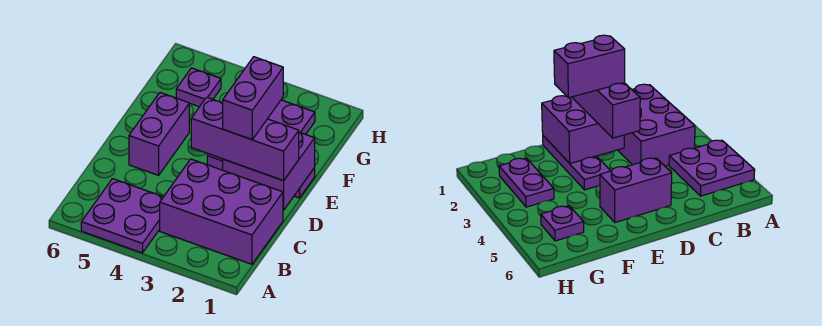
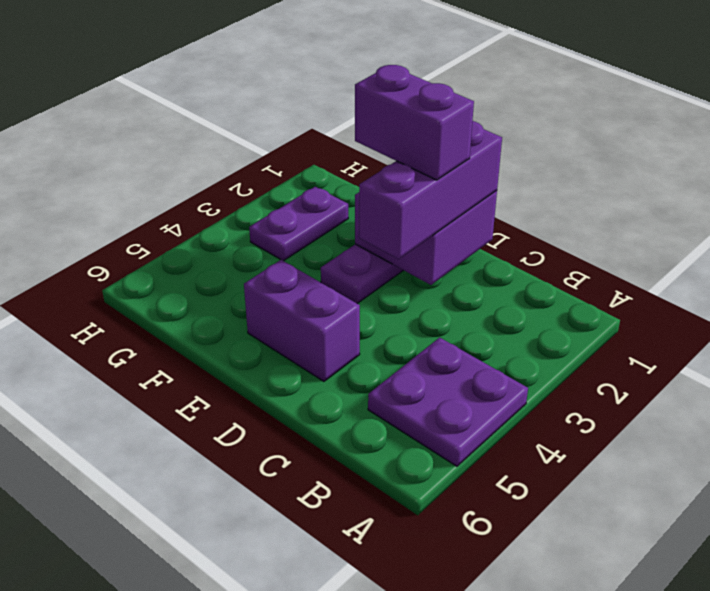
purple 2x3 brick [160,159,283,264] -> none
purple 1x1 plate [176,68,221,107] -> none

